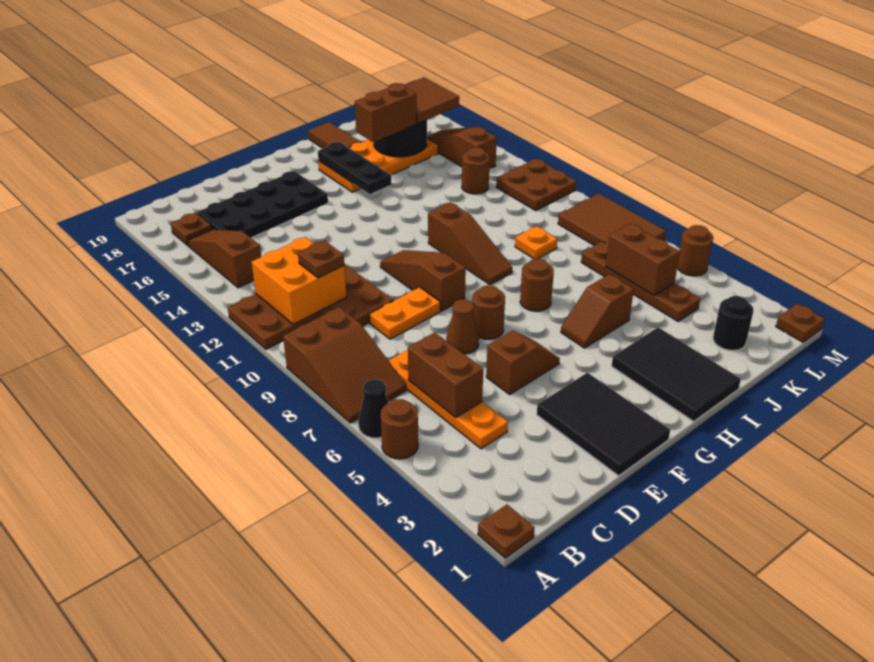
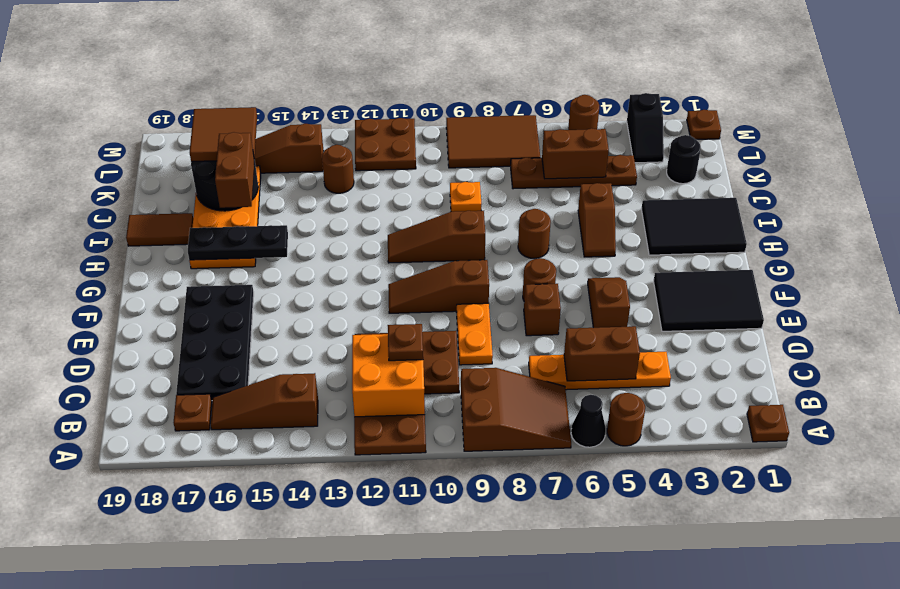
brown 1x1 cone [446,299,479,354] -> brown 1x1 brick [524,284,561,336]
brown 1x3 slope [428,202,512,285] -> brown 1x3 slope turned to [388,211,485,263]
none -> black 1x2 slope [627,93,664,163]

